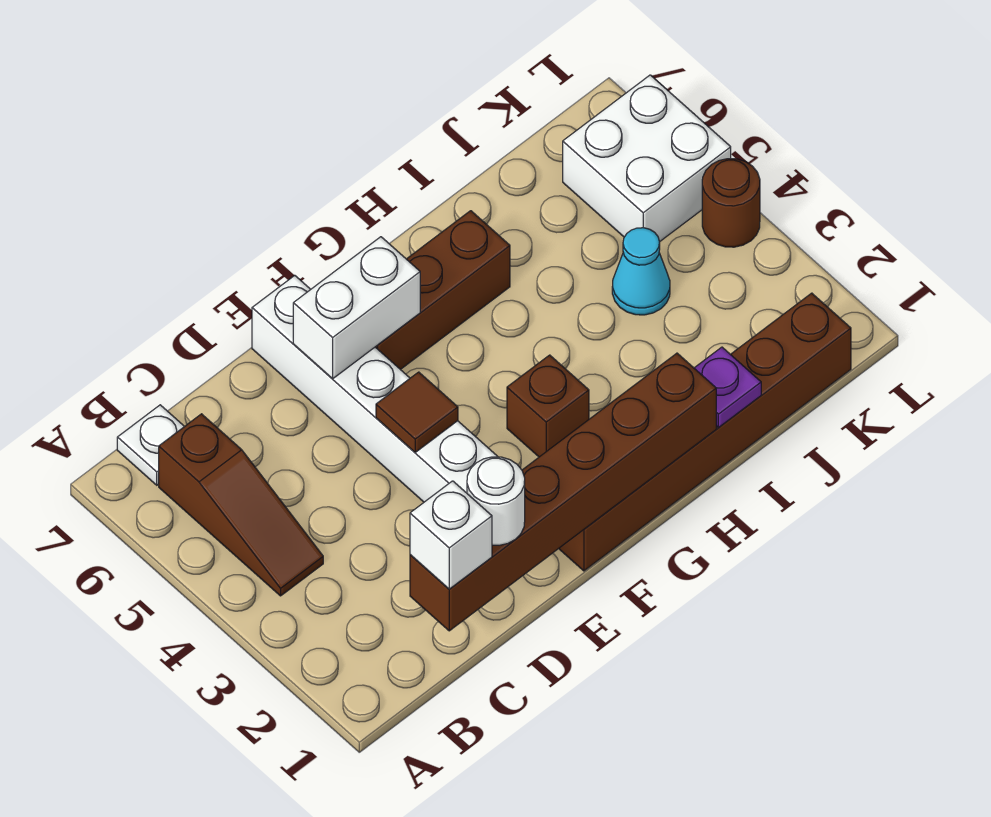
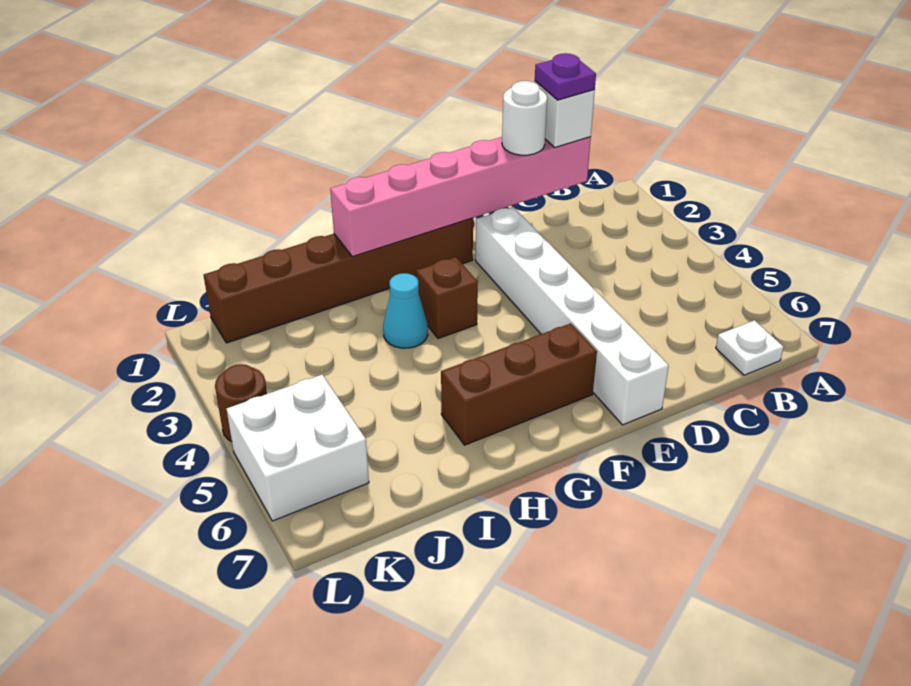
brown 1x3 slope [159,414,323,596] -> none
brown 1x6 brick [410,353,716,631] -> pink 1x6 brick [330,137,591,257]
brown 1x1 tile [376,372,458,452] -> none
white 1x2 brick [293,237,420,379] -> none
purple 1x1 plate [694,347,761,428] -> purple 1x1 plate moved to [535,53,596,100]
cyan 1x1 cone [612,228,670,315] -> cyan 1x1 cone moved to [383,273,428,348]

